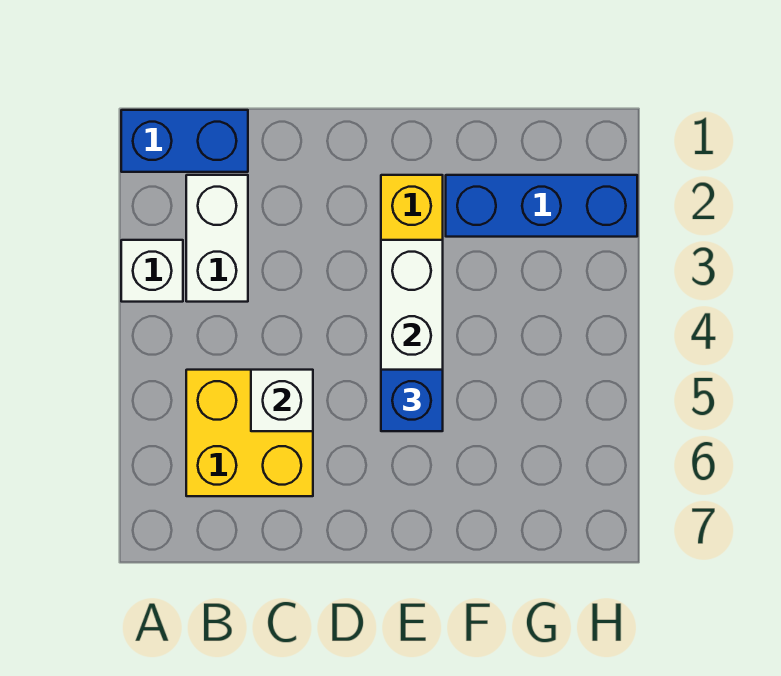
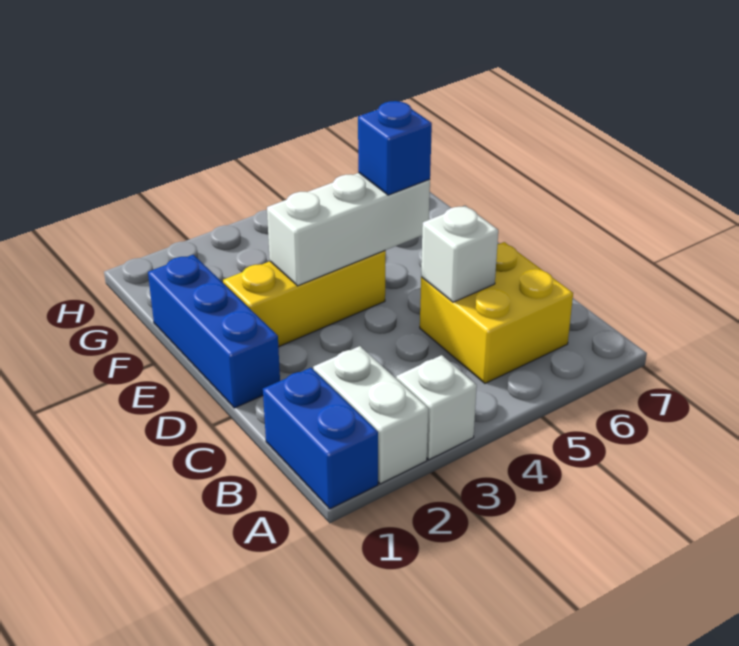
white 1x2 brick [186,175,248,302] -> white 1x2 brick turned to [313,346,428,484]
blue 1x3 brick [446,175,637,237] -> blue 1x3 brick moved to [148,255,280,408]

